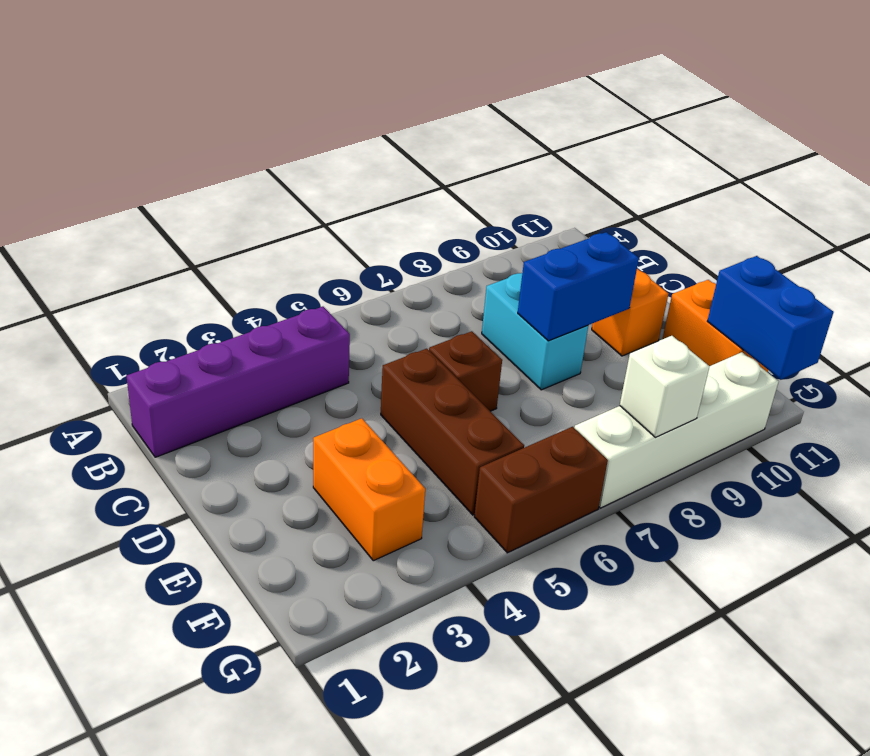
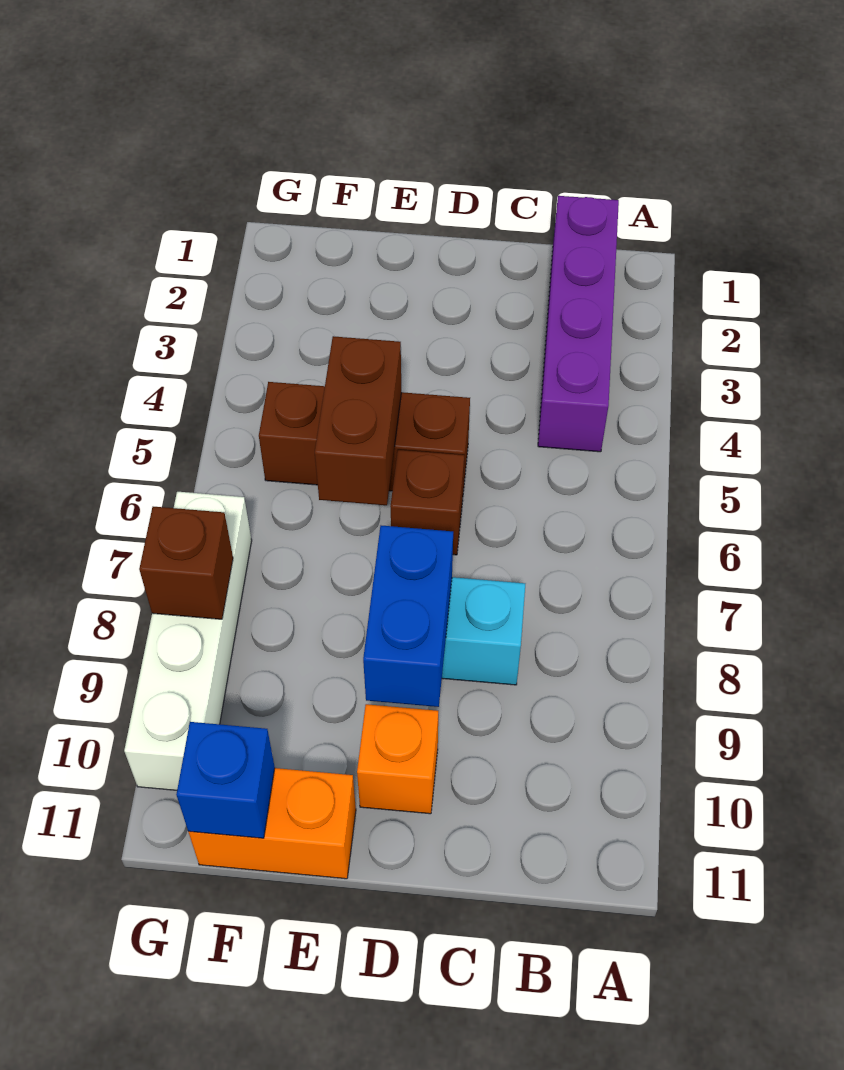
orange 1x2 brick [313,418,425,561] -> none
blue 1x2 brick [707,256,834,380] -> blue 1x1 brick [176,722,275,838]
brown 1x2 brick [474,427,608,553] -> brown 1x2 brick moved to [315,336,401,505]
white 1x1 brick [620,336,710,437] -> brown 1x1 brick [139,507,233,619]

